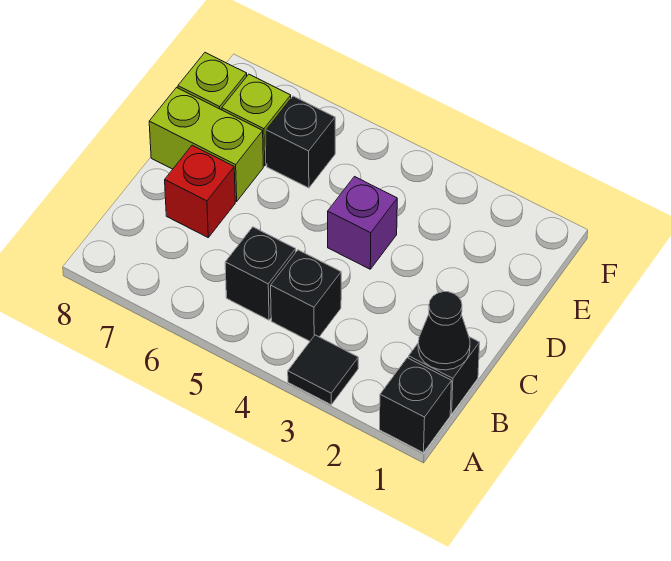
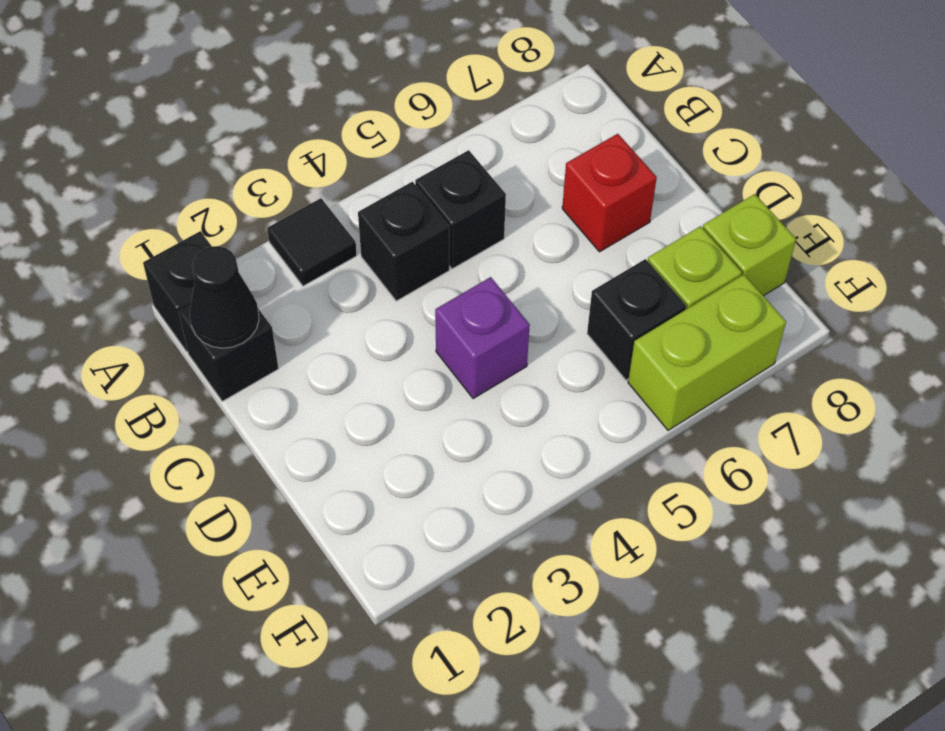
lime 1x2 brick [149,88,263,201] -> lime 1x2 brick moved to [628,275,786,430]

